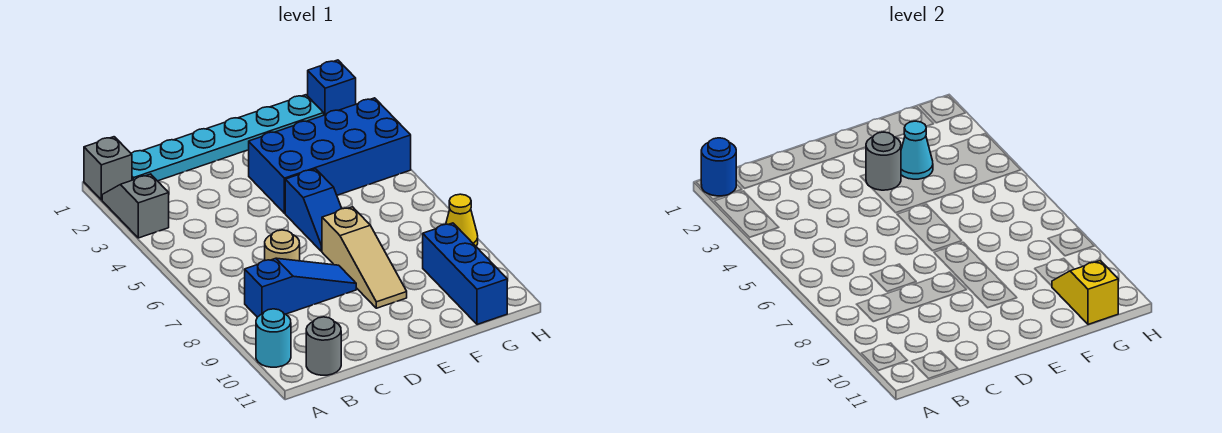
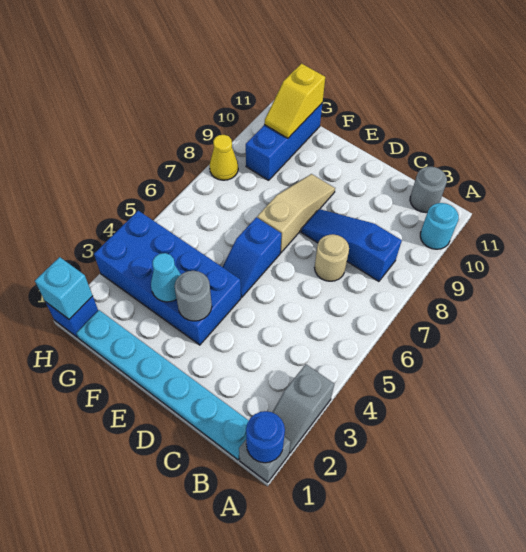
blue 1x2 slope [285,169,342,251] -> blue 1x2 slope turned to [223,217,281,297]
none -> cyan 1x1 brick [35,257,93,319]

